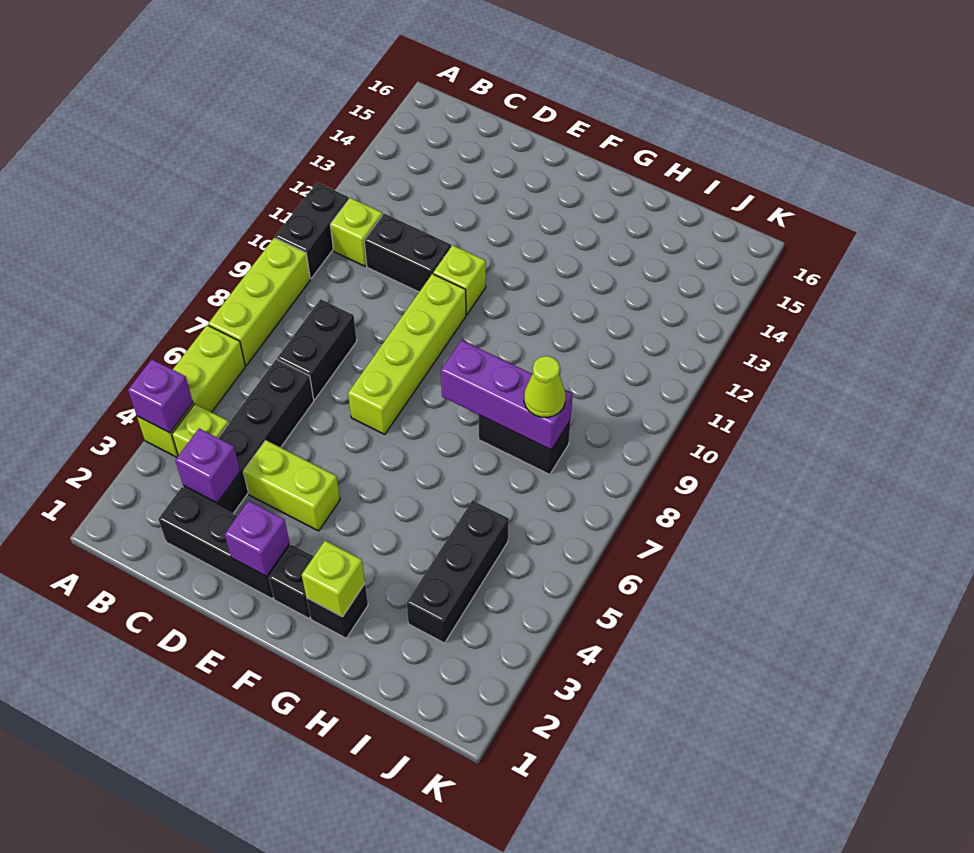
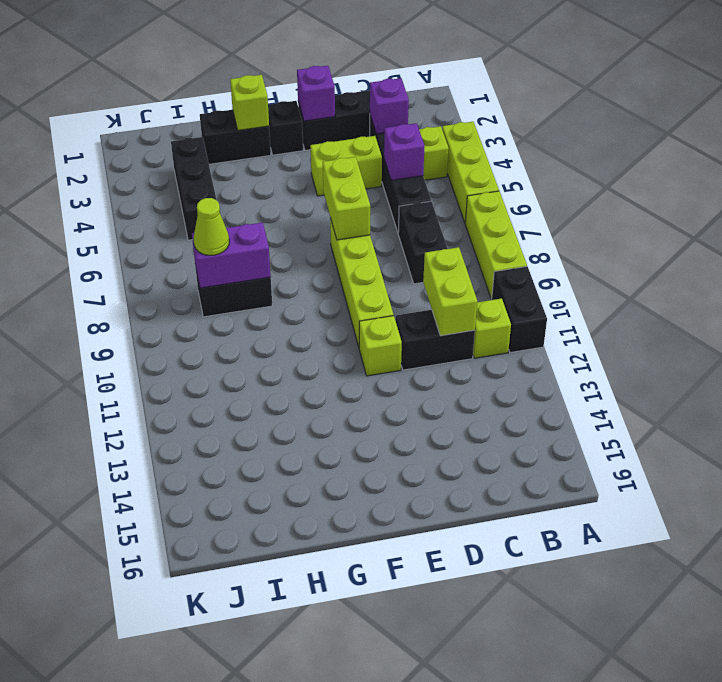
purple 1x1 brick [128,359,193,433] -> purple 1x1 brick moved to [384,123,424,180]
none -> lime 1x2 brick [423,247,477,336]
none -> lime 1x2 brick [323,157,370,240]
black 1x1 brick [306,584,368,638] -> black 1x2 brick [200,110,271,164]
purple 1x3 brick [441,340,573,450] -> purple 1x2 brick [192,222,271,288]

